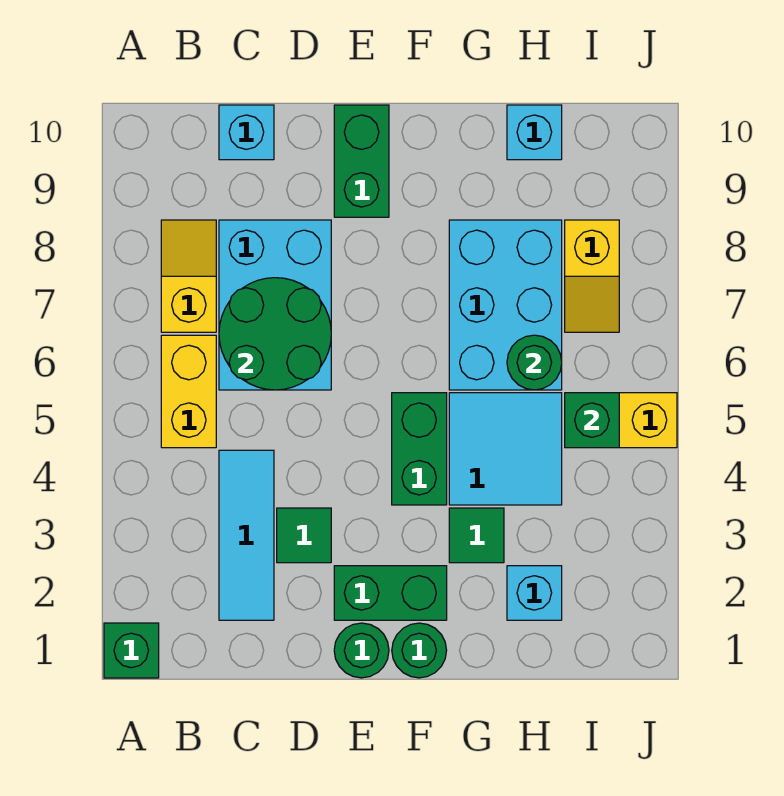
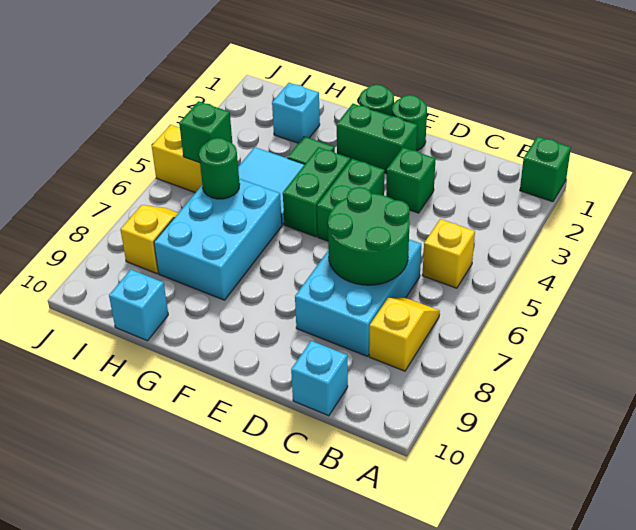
yellow 1x2 brick [161,335,216,448] -> yellow 1x1 brick [422,219,475,288]
yellow 1x2 slope [161,220,216,332] -> yellow 1x2 slope turned to [369,297,440,371]
cyan 1x3 tile [219,450,274,620] -> none
green 1x1 tile [277,508,331,563] -> green 1x1 brick [386,148,436,213]
green 1x2 brick [334,105,389,217] -> green 1x2 brick moved to [317,159,384,241]

